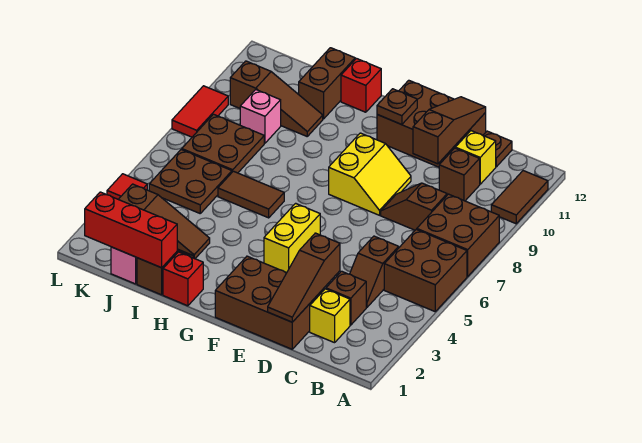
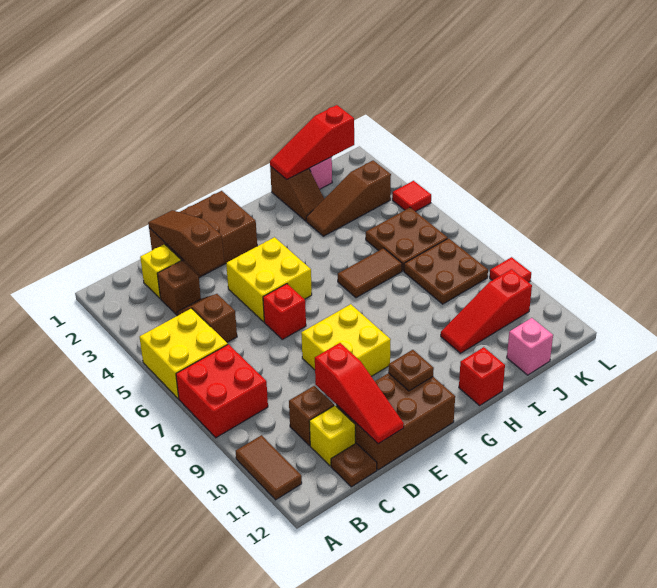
brown 2x2 brick [384,229,467,311] -> yellow 2x2 brick [140,308,228,399]
brown 2x2 brick [417,194,499,276] -> red 2x2 brick [176,344,268,438]
brown 1x2 slope [381,183,447,230] -> none
brown 1x3 slope [413,97,486,164] -> red 1x3 slope [315,343,404,444]
yellow 2x2 slope [329,133,411,215] -> yellow 2x2 brick [301,304,391,376]
yellow 1x2 brick [264,203,320,273] -> yellow 2x2 brick [226,237,312,322]
red 1x1 brick [163,252,203,306] -> red 1x1 brick moved to [263,284,306,339]
red 1x3 brick [85,192,177,268] -> red 1x3 slope [270,105,354,179]
brown 1x3 slope [230,61,323,136] -> red 1x3 slope [441,269,532,353]
brown 1x2 brick [299,48,355,119] -> none
pink 1x1 brick [240,90,281,143] -> pink 1x1 brick moved to [507,318,553,375]
red 1x2 tile [172,86,228,137] -> red 1x1 tile [490,257,531,282]

